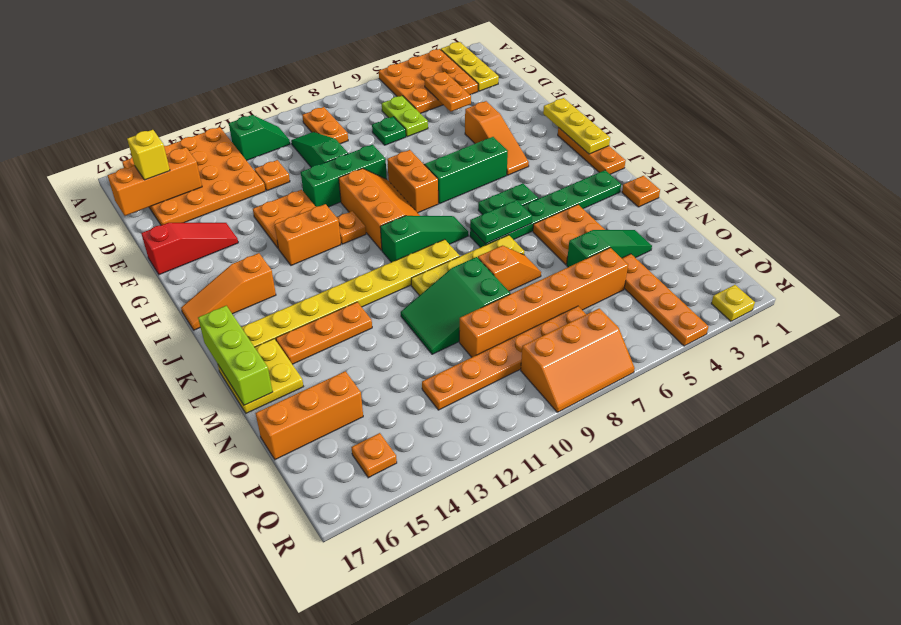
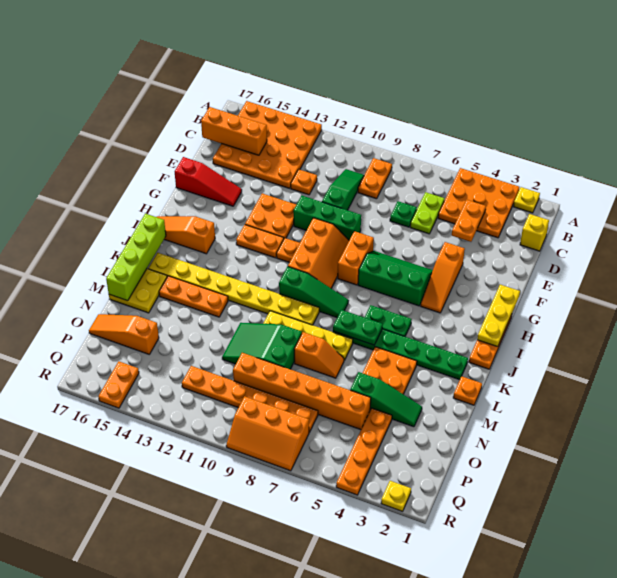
yellow 1x3 plate [441,42,499,91] -> yellow 1x1 plate [513,187,540,213]
green 1x2 slope [229,115,290,161] -> none
yellow 1x1 brick [127,130,170,180] -> yellow 1x1 brick moved to [520,214,549,251]
orange 1x2 brick [275,204,341,265] -> orange 1x2 plate [236,225,284,258]
lime 1x3 brick [198,306,273,405] -> lime 1x4 brick [106,214,166,301]
orange 1x3 brick [256,371,363,460] -> orange 1x3 slope [89,314,159,354]
orange 1x1 plate [351,433,397,478] -> orange 1x2 plate [98,362,139,408]

